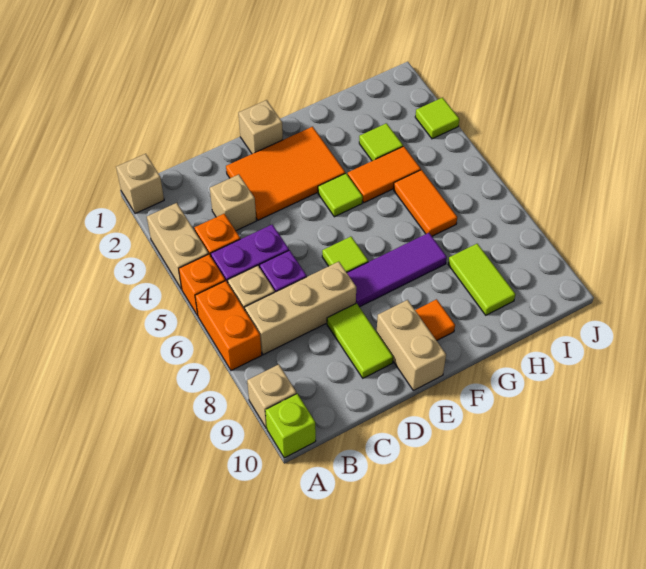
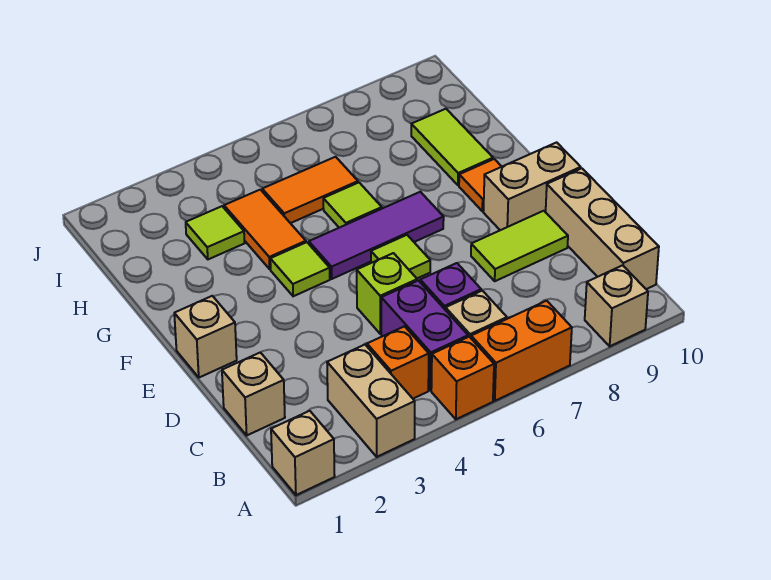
tan 1x2 brick [147,203,209,289] -> tan 1x2 brick turned to [327,345,415,457]
lime 1x1 brick [265,394,316,458] -> lime 1x1 brick moved to [357,253,417,334]
tan 1x3 brick [245,262,356,355] -> tan 1x3 brick moved to [546,168,659,289]
tan 1x1 brick [210,174,256,231] -> tan 1x1 brick moved to [222,352,285,435]
orange 2x3 tile [226,127,345,220] -> none
purple 1x3 tile [347,233,447,307] -> purple 1x3 tile turned to [309,192,444,279]
lime 1x2 tile [448,244,515,315] -> lime 1x2 tile turned to [411,109,493,185]
lime 1x1 tile [415,98,459,139] -> lime 1x1 tile moved to [323,183,382,228]

